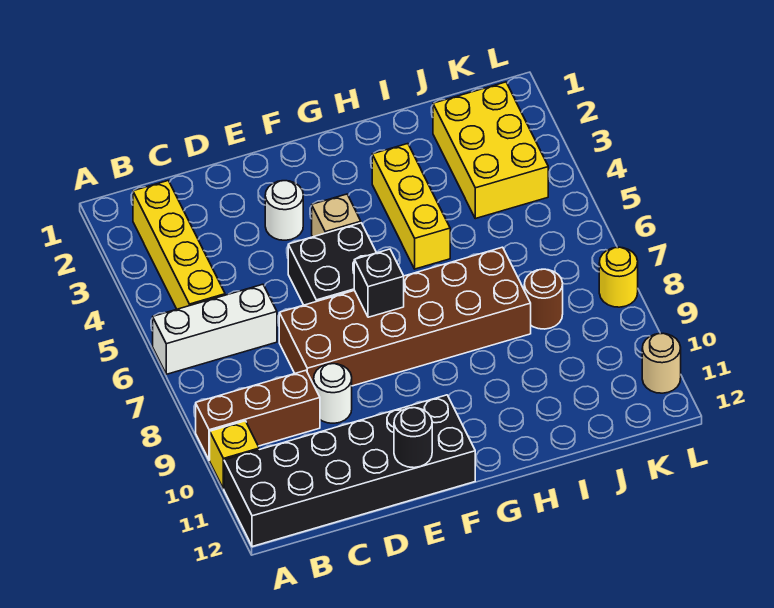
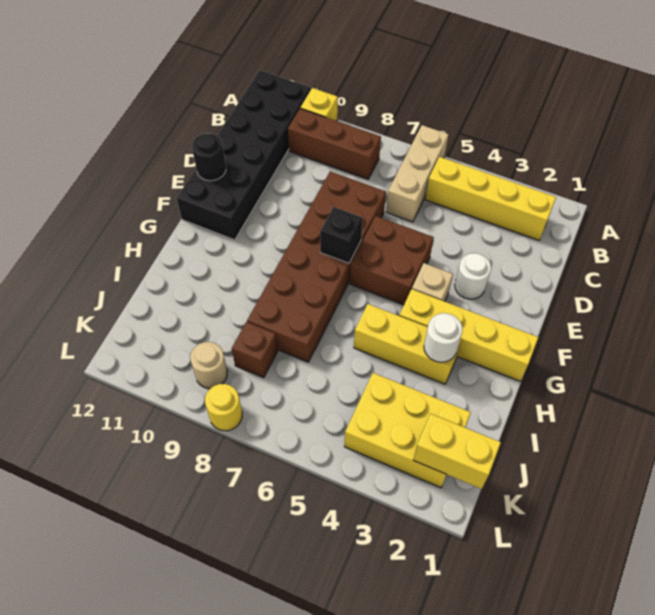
white 1x3 brick [153,284,277,374] -> tan 1x3 brick [386,125,448,222]
brown 1x3 brick [196,370,320,460] -> brown 1x3 brick turned to [288,109,381,179]
white 1x1 round brick [314,364,352,423] -> white 1x1 round brick moved to [424,313,462,362]
black 2x2 brick [288,223,376,305] -> brown 2x2 brick [350,216,434,305]
none -> yellow 1x4 brick [399,289,538,381]
brown 1x1 round brick [524,269,563,329] -> brown 1x1 brick [232,322,278,378]
none -> yellow 1x2 brick [413,414,501,489]
tan 1x1 round brick [642,333,681,393] -> tan 1x1 round brick moved to [190,342,227,389]

